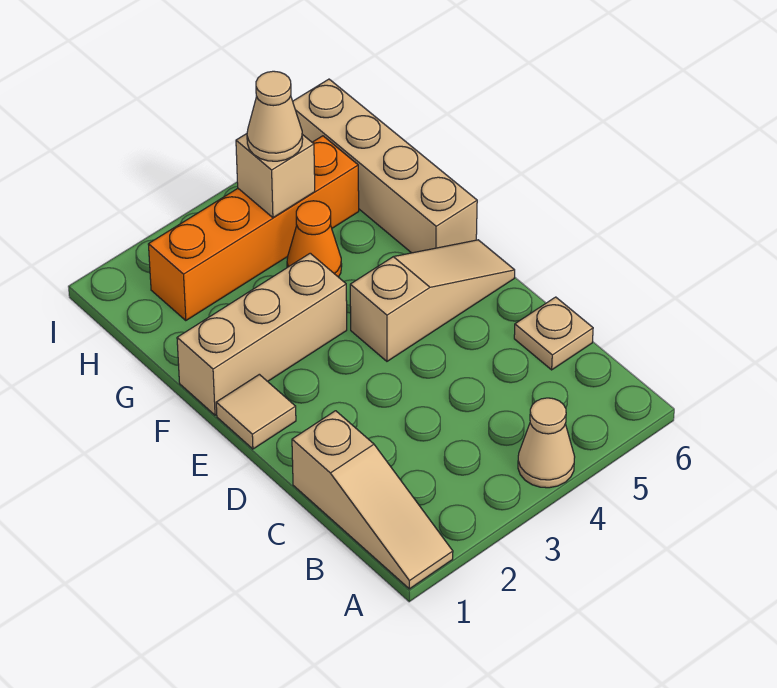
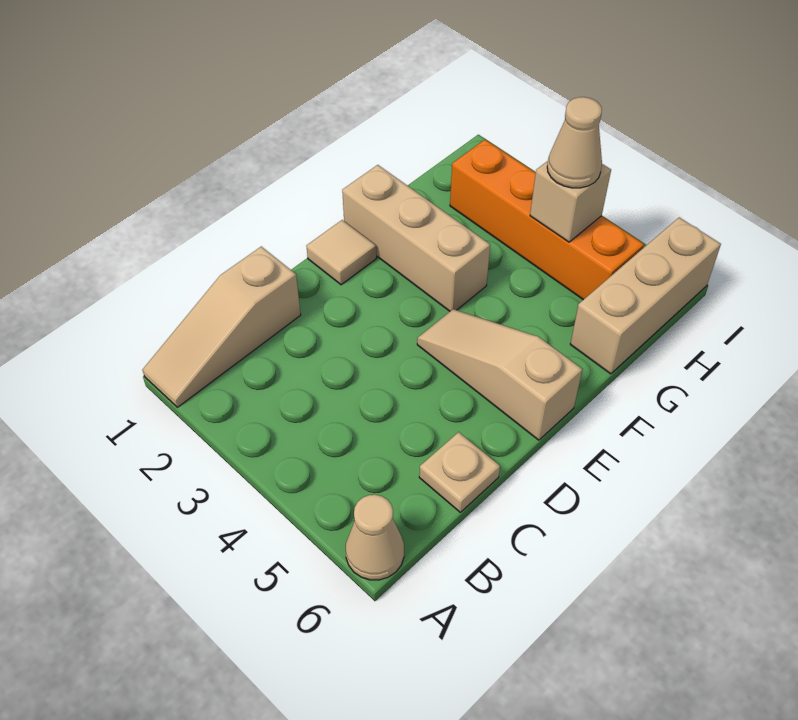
tan 1x1 cone [518,398,575,488] -> tan 1x1 cone moved to [346,495,404,580]
tan 1x3 slope [350,240,515,361] -> tan 1x3 slope turned to [417,309,582,440]
tan 1x4 brick [293,79,477,253] -> tan 1x3 brick [570,217,721,374]
orange 1x1 cone [287,201,342,277] -> none

